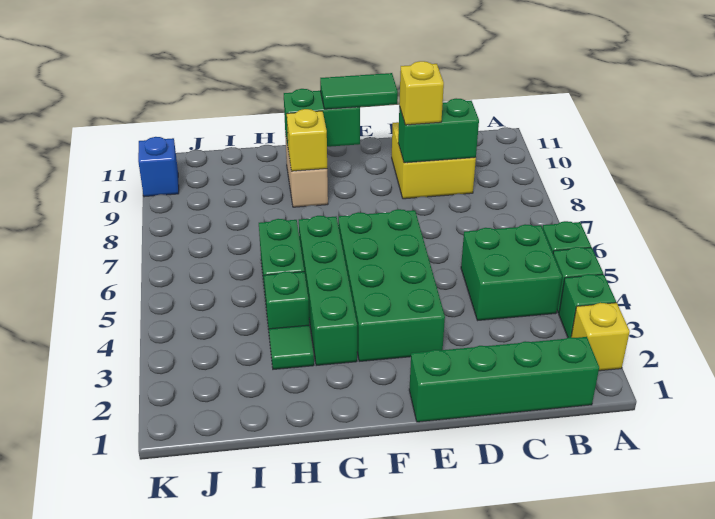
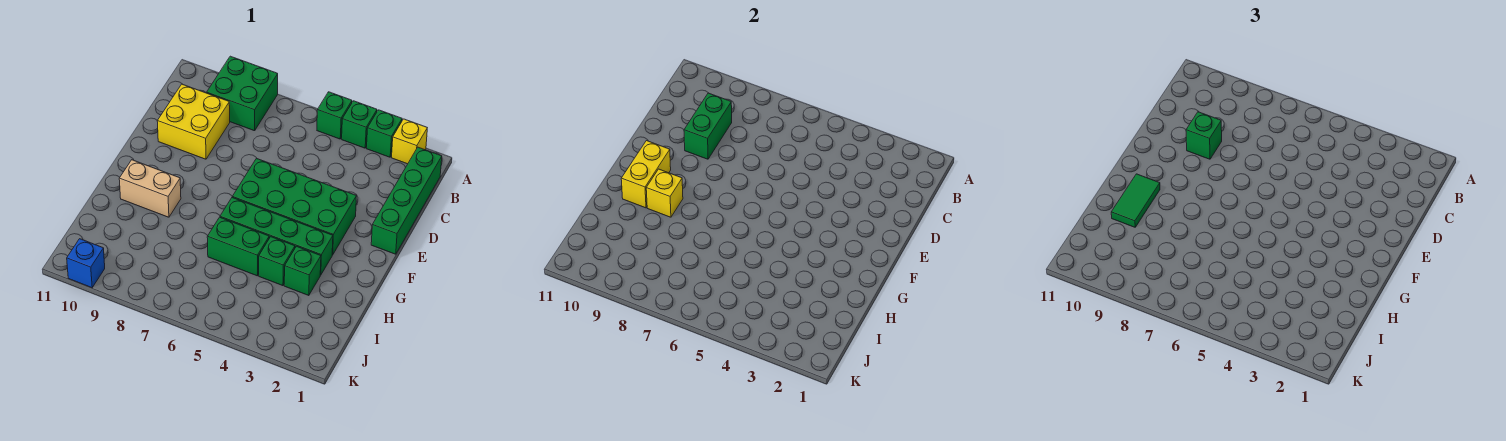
green 2x2 brick [461,224,562,320] -> green 2x2 brick moved to [207,56,278,131]
yellow 1x1 brick [399,61,444,125] -> green 1x1 brick [1186,112,1222,159]
green 1x2 tile [320,73,398,109] -> green 1x2 tile moved to [1111,174,1160,227]
green 1x2 brick [284,89,360,147] -> yellow 1x2 brick [621,141,671,208]
green 1x1 tile [269,325,314,369] -> green 1x1 brick [284,246,321,296]

